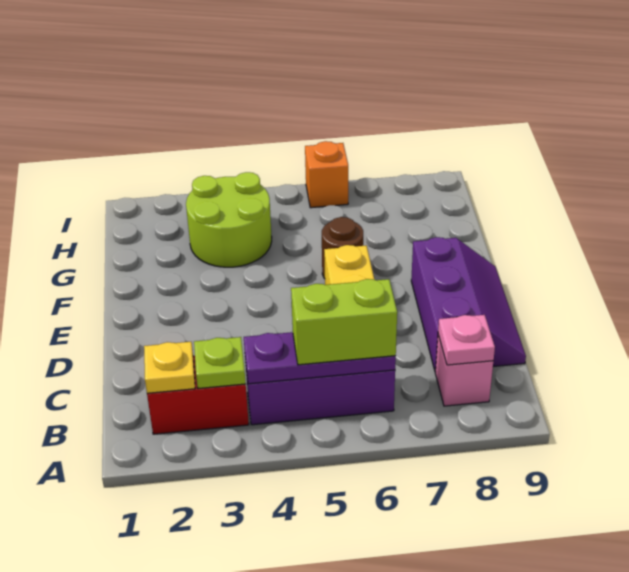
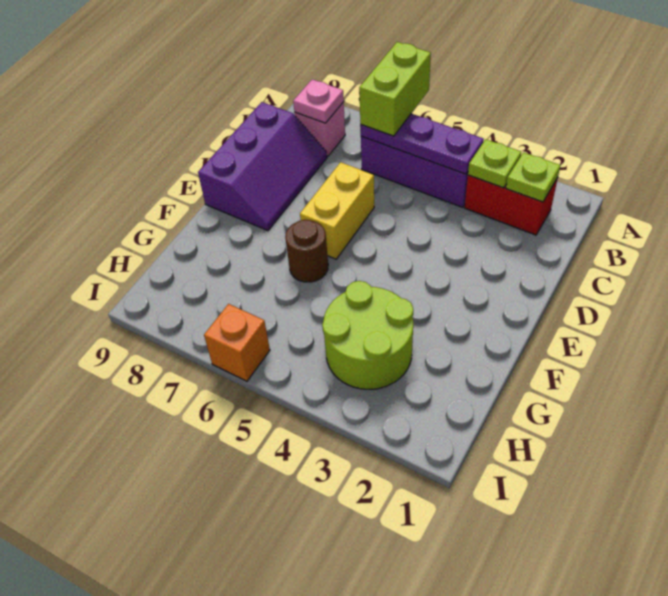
yellow 1x1 plate [144,342,195,393] -> lime 1x1 plate [506,152,560,202]
lime 1x2 brick [291,279,397,365] -> lime 1x2 brick turned to [359,42,431,136]
purple 2x3 slope [411,237,526,372] -> purple 2x3 slope turned to [198,102,327,231]

